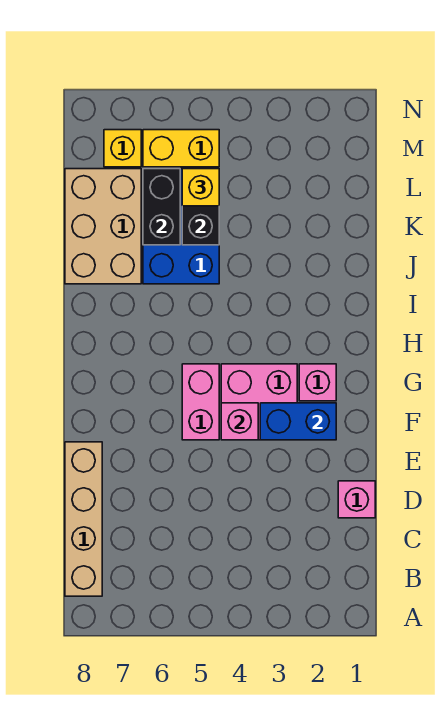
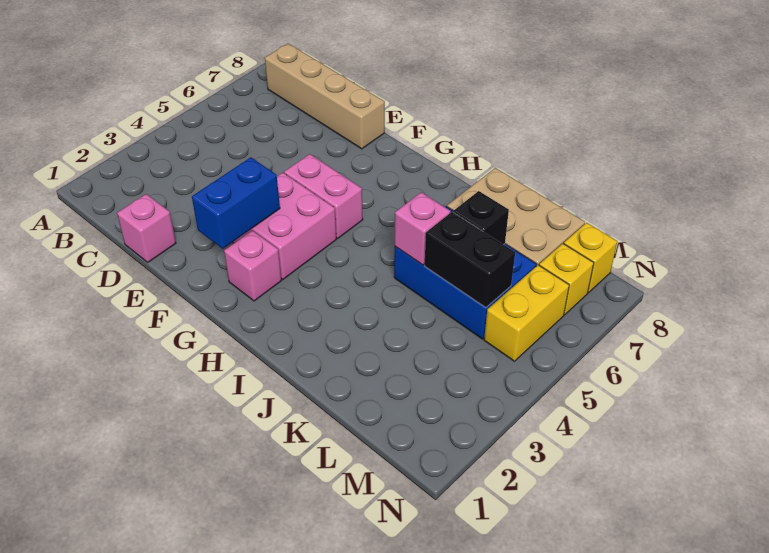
pink 1x1 brick [221,403,258,440] -> pink 1x1 brick moved to [395,192,451,265]
black 1x2 brick [143,169,180,245] -> black 1x1 brick [453,191,509,245]
yellow 1x1 brick [182,169,219,206] -> yellow 1x1 brick moved to [564,223,617,293]

